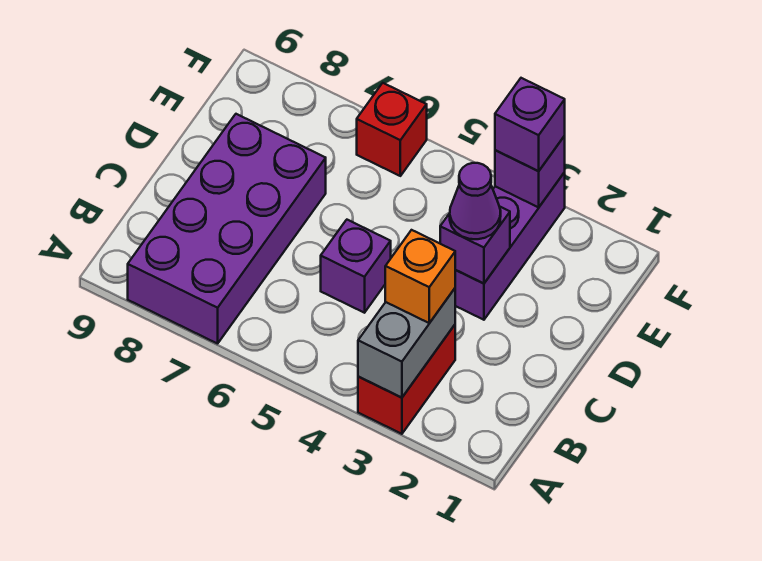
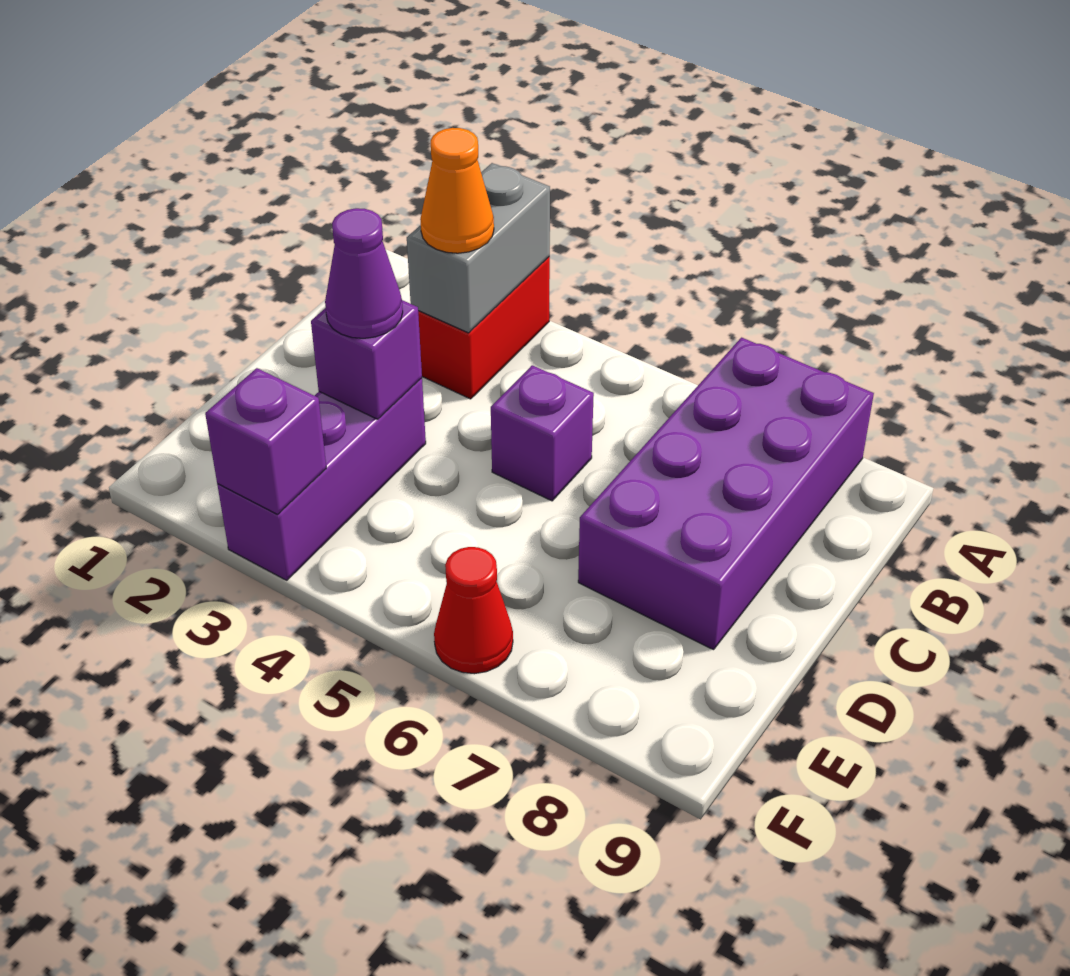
orange 1x1 brick [385,230,455,323] -> orange 1x1 cone [420,128,494,253]
purple 1x1 brick [495,78,565,171] -> none
red 1x1 brick [357,83,427,176] -> red 1x1 cone [434,547,513,674]

